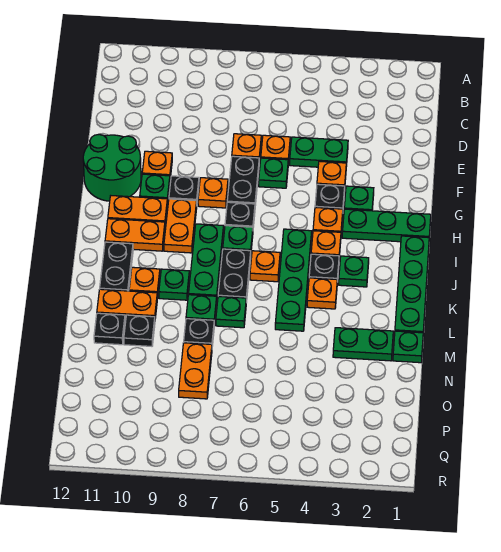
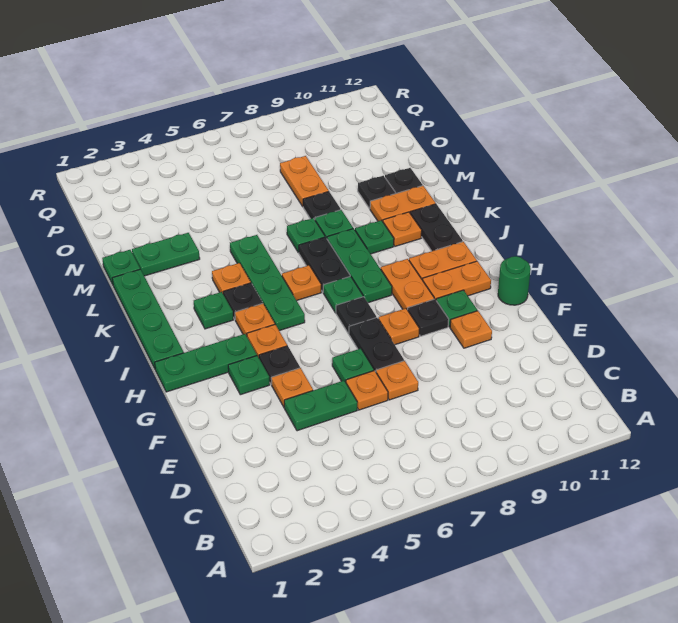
green 2x2 round brick [83,134,141,201] -> green 1x1 round brick [498,256,531,305]

